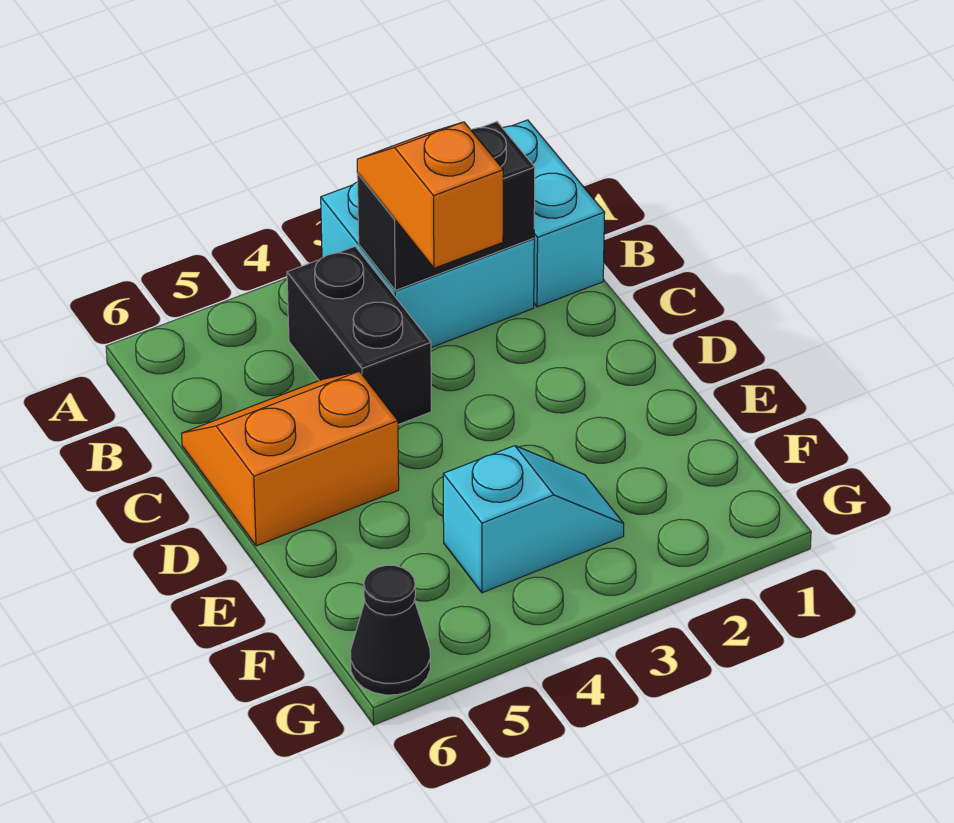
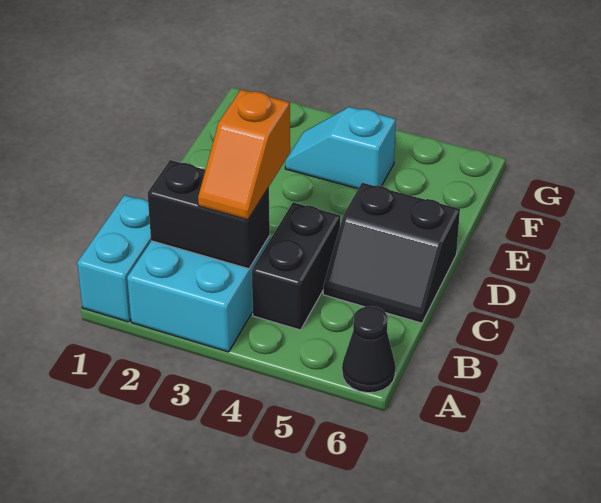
orange 2x2 slope [182,371,399,546] -> black 2x2 slope [323,183,460,323]
black 1x1 cone [350,565,430,695] -> black 1x1 cone moved to [342,306,396,393]

